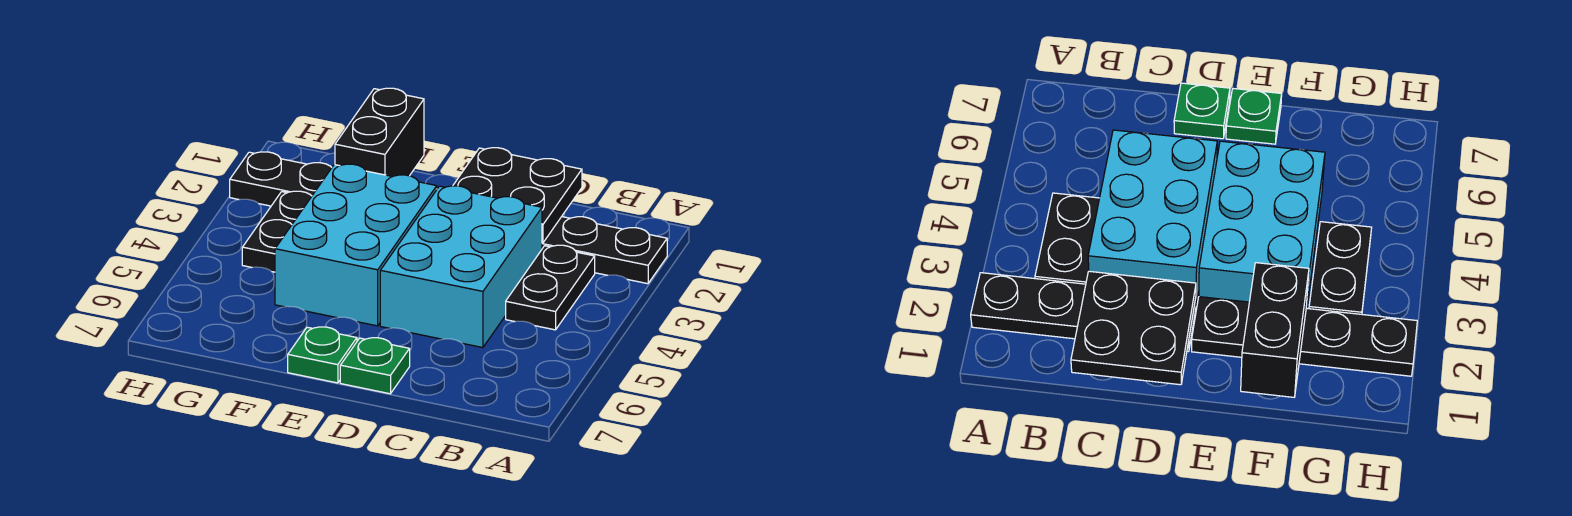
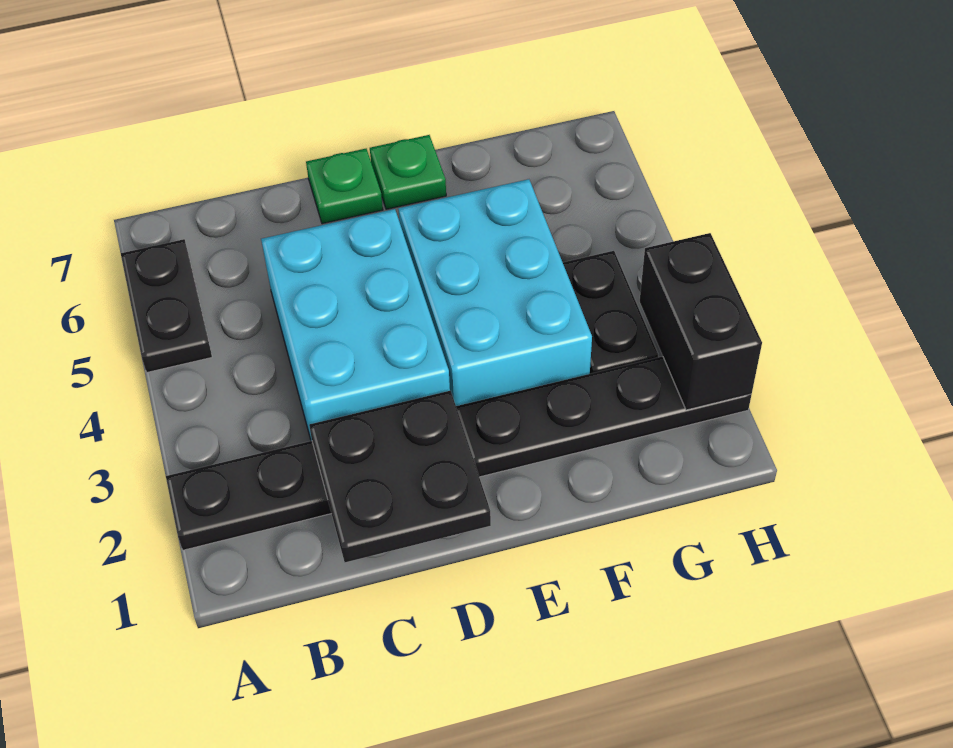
black 1x2 plate [506,245,595,330] -> black 1x2 plate moved to [121,239,212,372]
black 1x2 brick [335,88,424,177] -> black 1x2 brick moved to [640,233,762,410]

